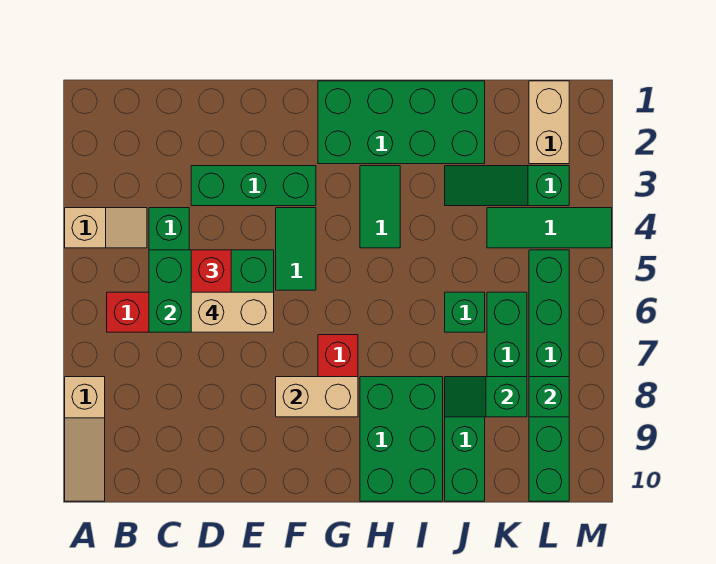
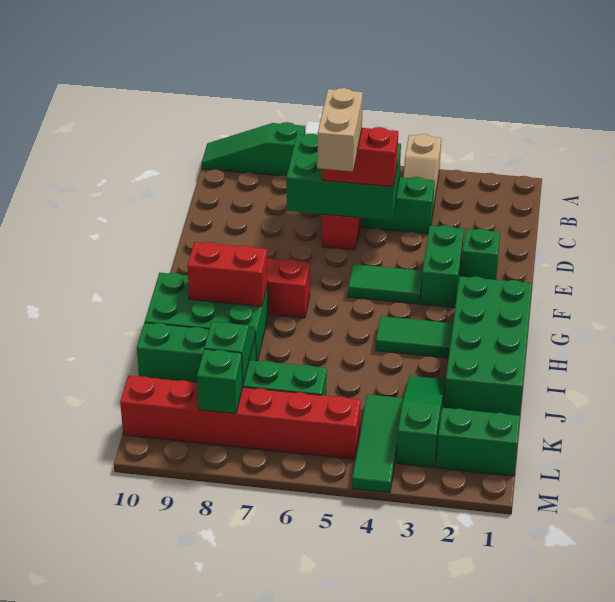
tan 1x3 slope [65,377,105,501] -> green 1x3 slope [202,122,305,176]
green 2x3 brick [149,250,274,332] -> green 2x3 brick turned to [286,134,401,220]
green 1x3 brick [191,166,316,206] -> green 1x2 brick [421,225,464,308]
tan 1x2 brick [276,377,358,417] -> none
none -> red 1x2 brick [187,242,268,306]
green 1x1 brick [445,292,485,332] -> green 1x1 brick moved to [461,229,500,280]
tan 1x2 brick [529,81,569,164] -> green 1x2 brick [436,408,520,476]
green 1x6 brick [529,250,569,501] -> red 1x6 brick [120,376,361,459]

